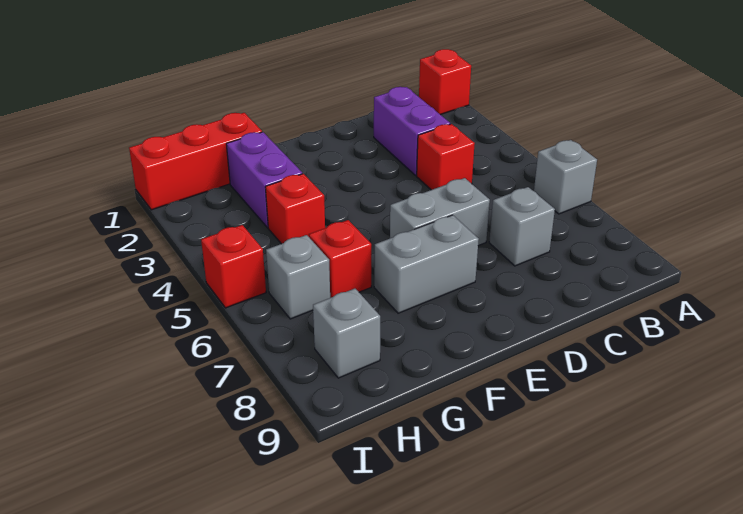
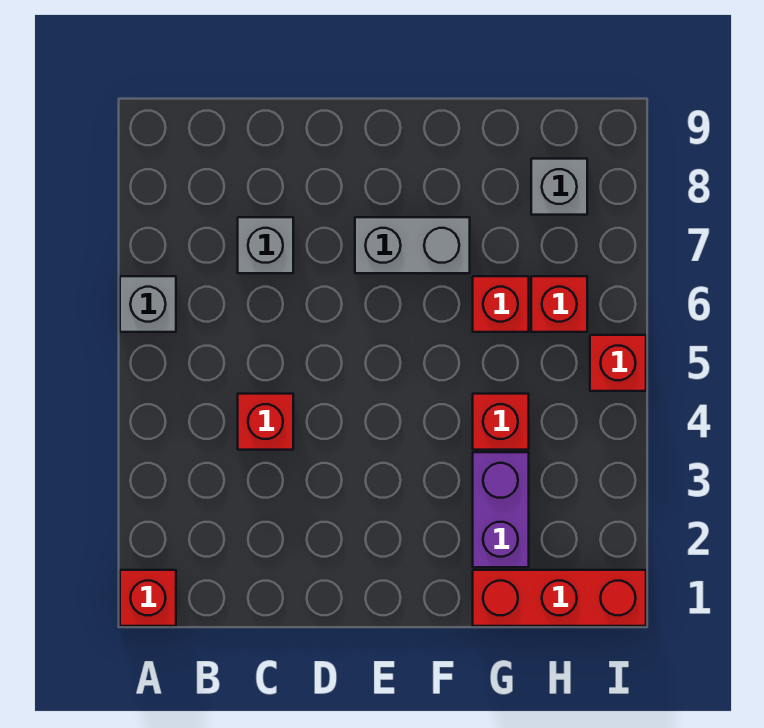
purple 1x2 brick [374,87,450,175] -> none
grey 1x2 brick [390,178,490,246] -> none
grey 1x1 brick [266,235,330,319] -> red 1x1 brick [531,276,587,332]

